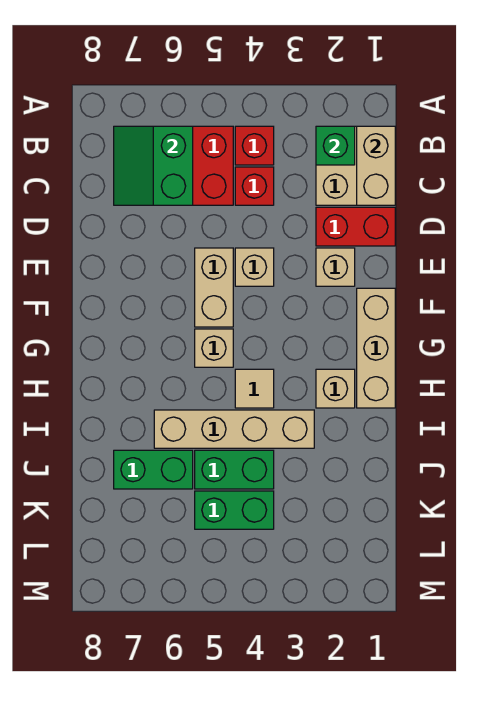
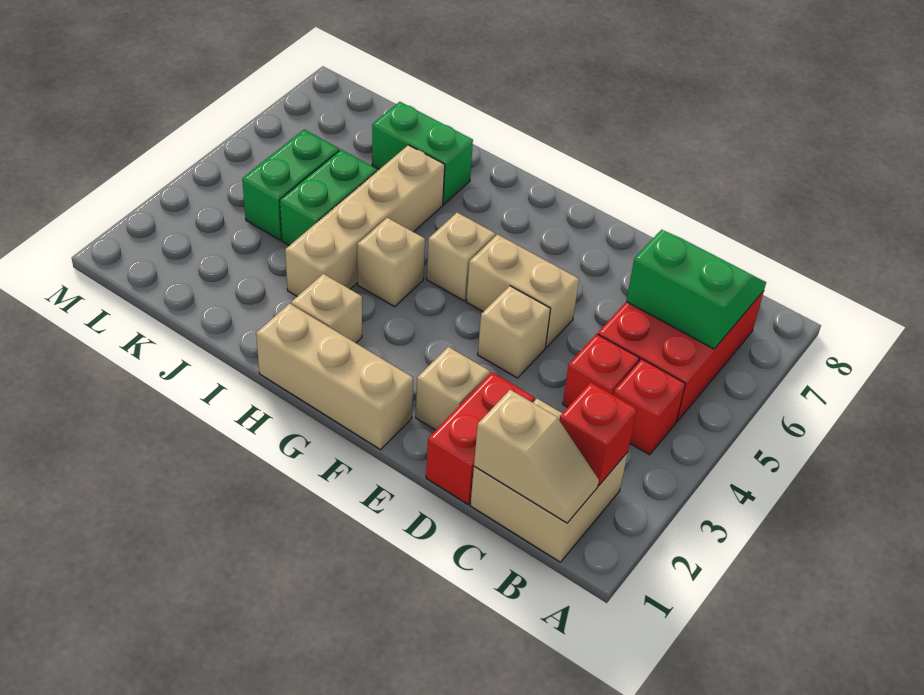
tan 1x2 brick [357,126,395,205] -> tan 1x2 slope [474,390,599,523]
green 1x1 brick [316,126,355,165] -> red 1x1 brick [559,382,637,485]
tan 1x1 tile [235,369,274,408] -> tan 1x1 brick [357,218,425,307]
green 1x2 brick [114,450,193,489] -> green 1x2 brick turned to [372,102,473,204]

